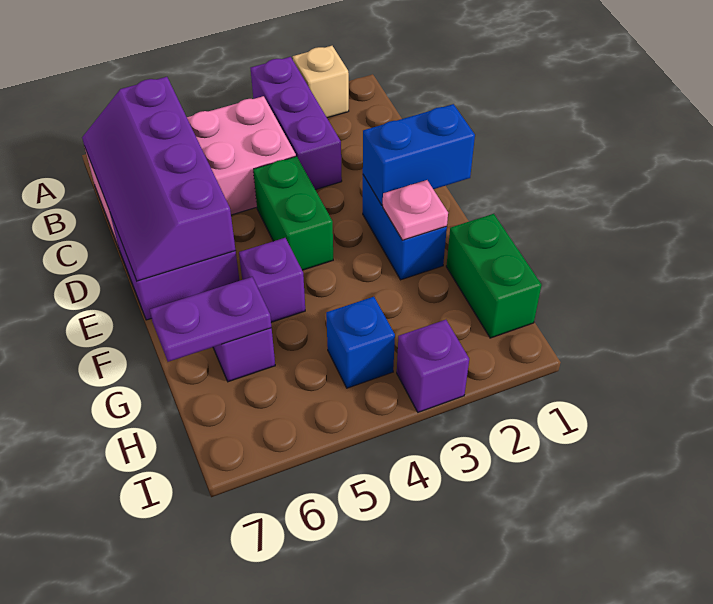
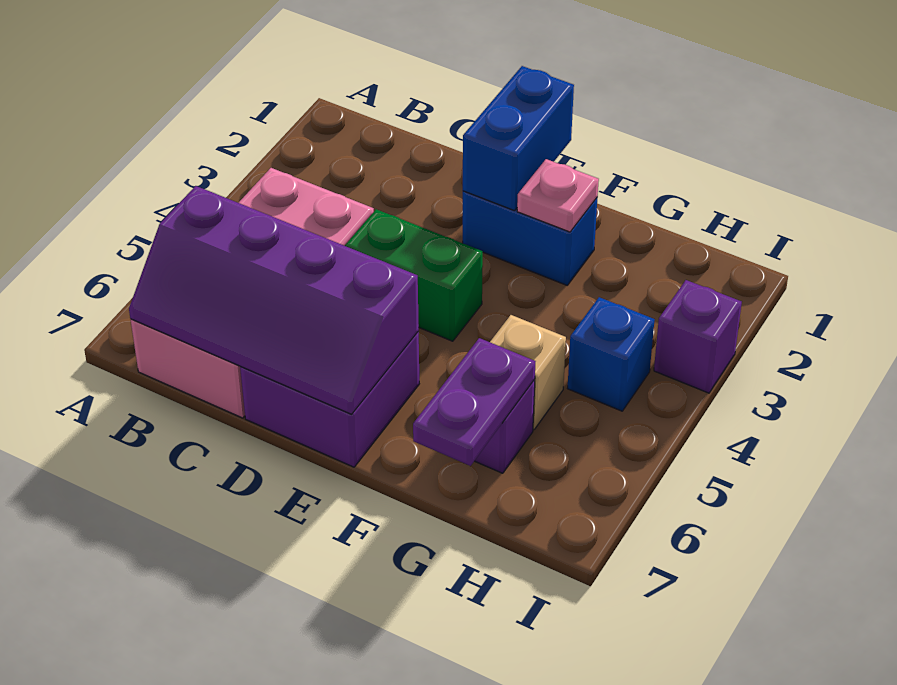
tan 1x1 brick [293,46,349,118] -> tan 1x1 brick moved to [490,315,566,430]
purple 1x3 brick [250,57,342,190] -> none
purple 1x1 brick [239,238,305,322] -> none
green 1x2 brick [446,214,542,338] -> none

